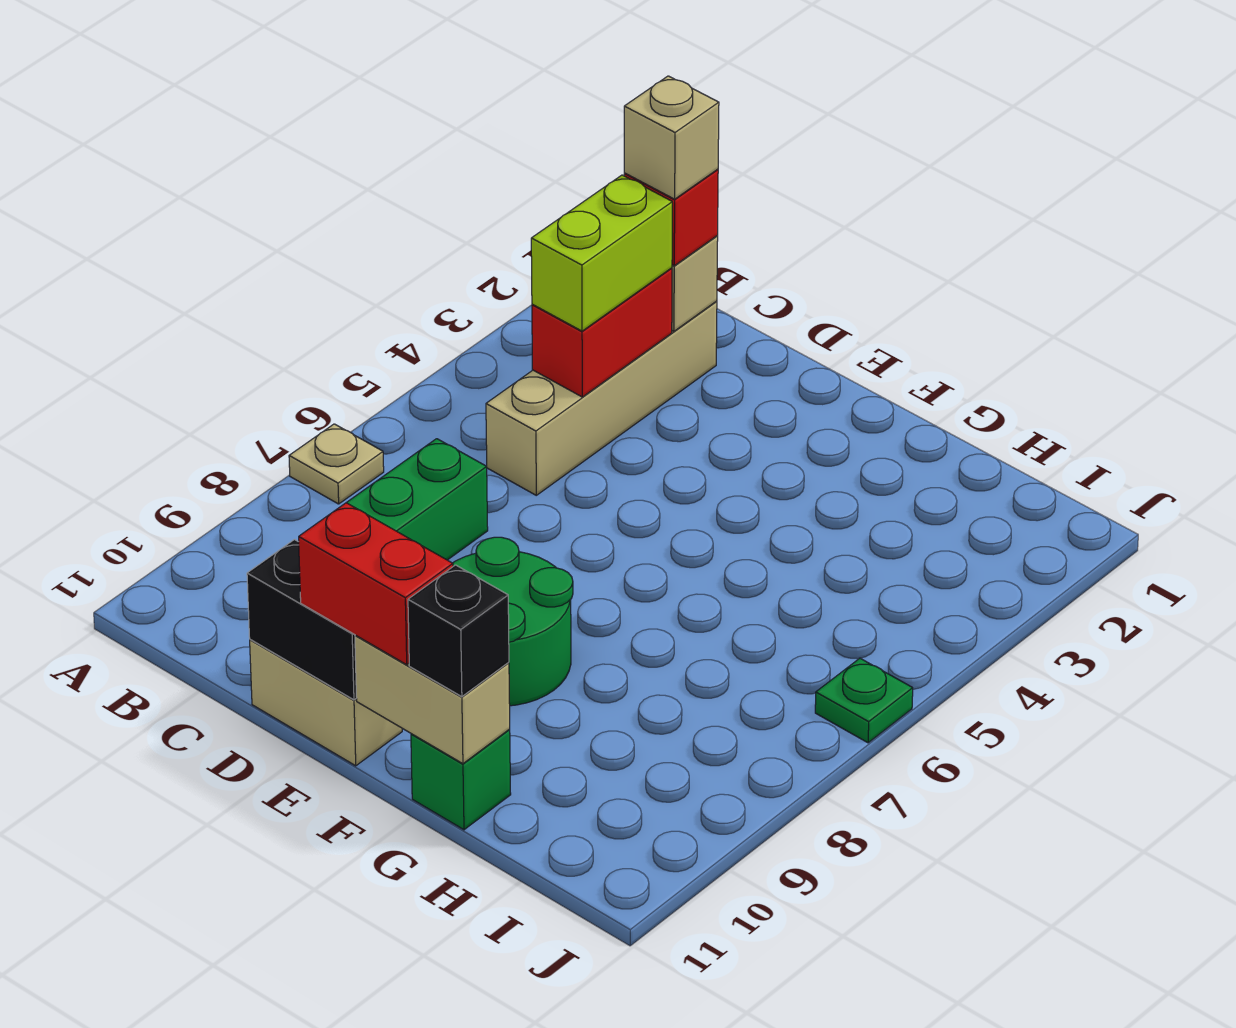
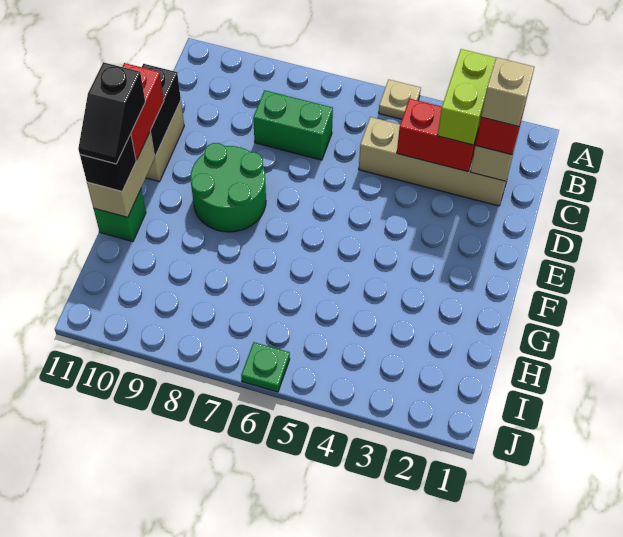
tan 1x1 plate [289,424,384,504] -> tan 1x1 plate moved to [379,79,421,119]
lime 1x2 brick [531,175,672,331] -> lime 1x2 brick turned to [437,49,496,145]
none -> black 1x2 slope [78,62,145,164]

